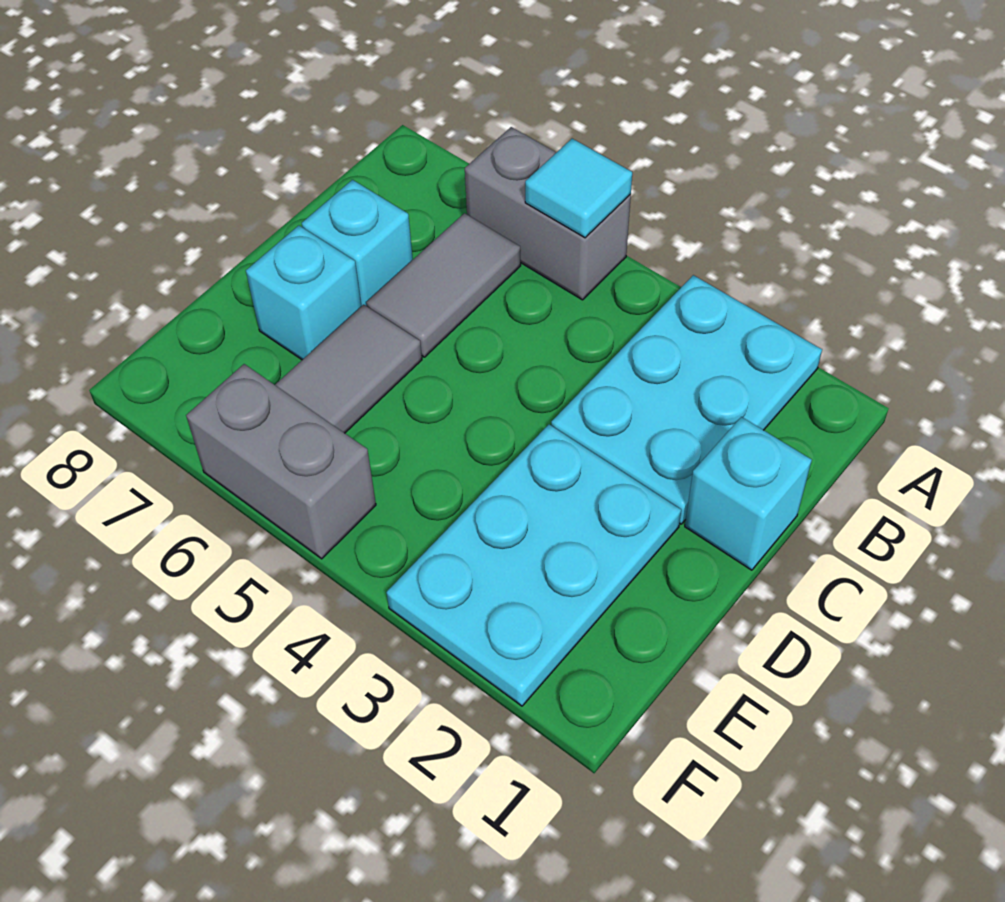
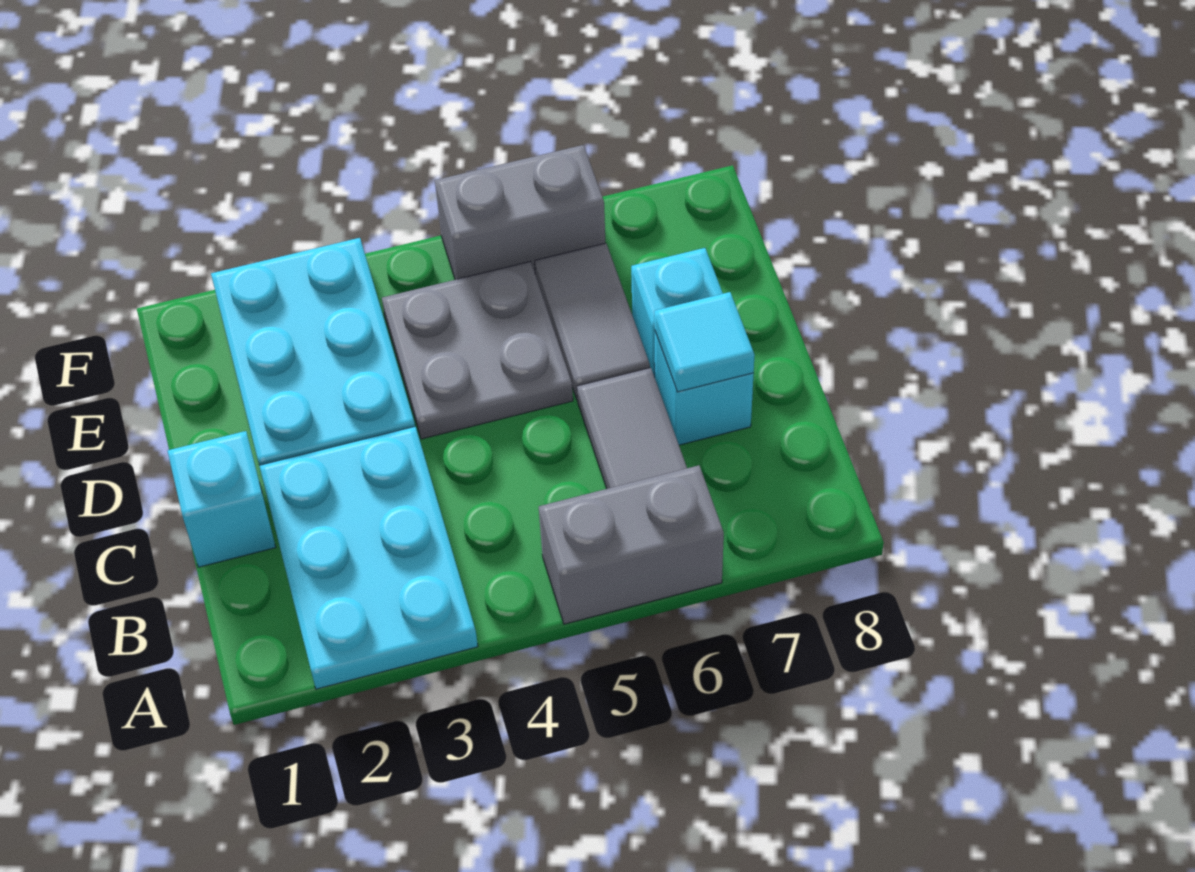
cyan 1x1 tile [525,139,632,238] -> cyan 1x1 tile moved to [654,292,755,392]
none -> grey 2x2 plate [382,261,573,439]

